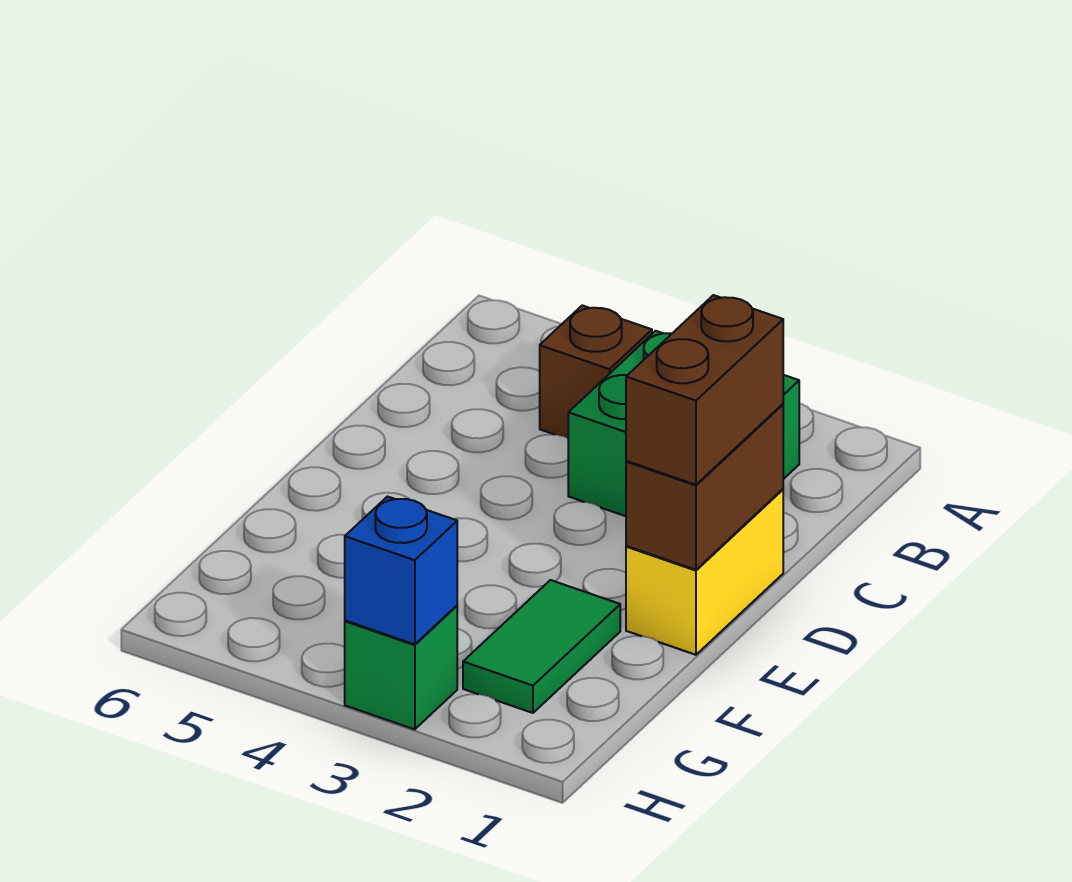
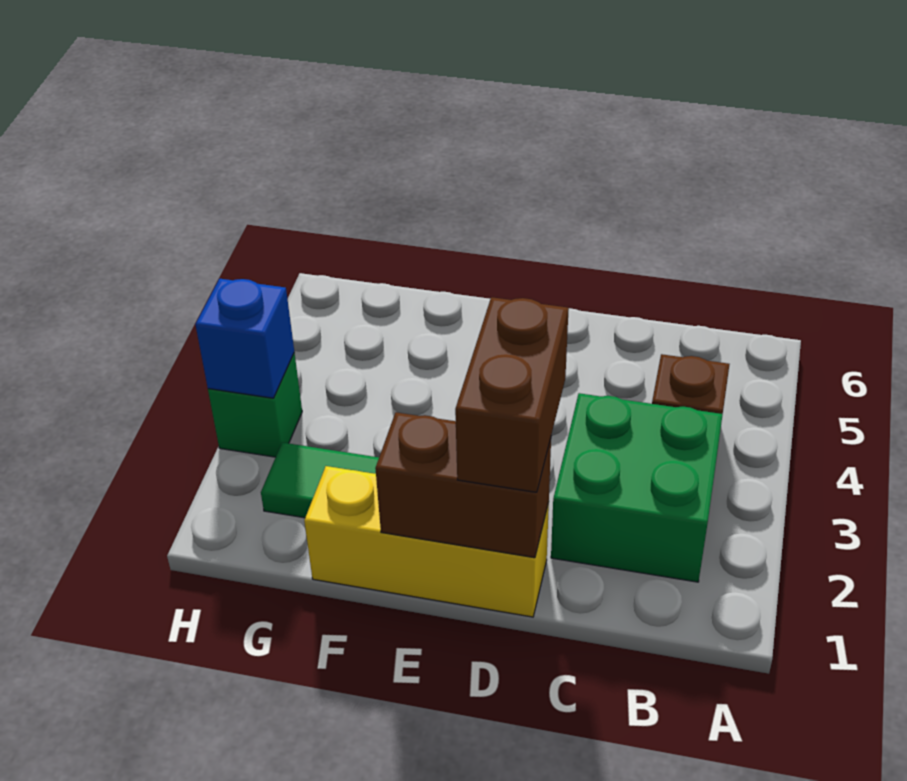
yellow 1x2 brick [626,489,783,655] -> yellow 1x3 brick [304,466,549,617]
brown 1x2 brick [626,295,783,485] -> brown 1x2 brick turned to [455,297,569,492]

